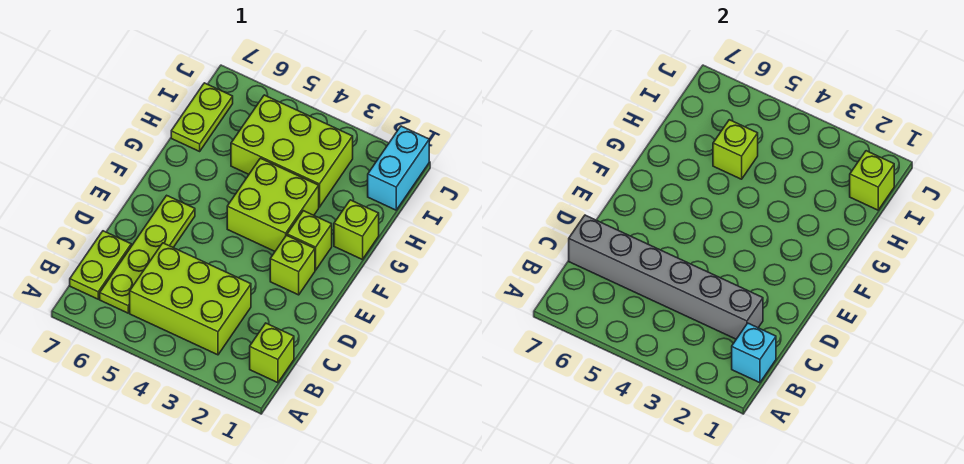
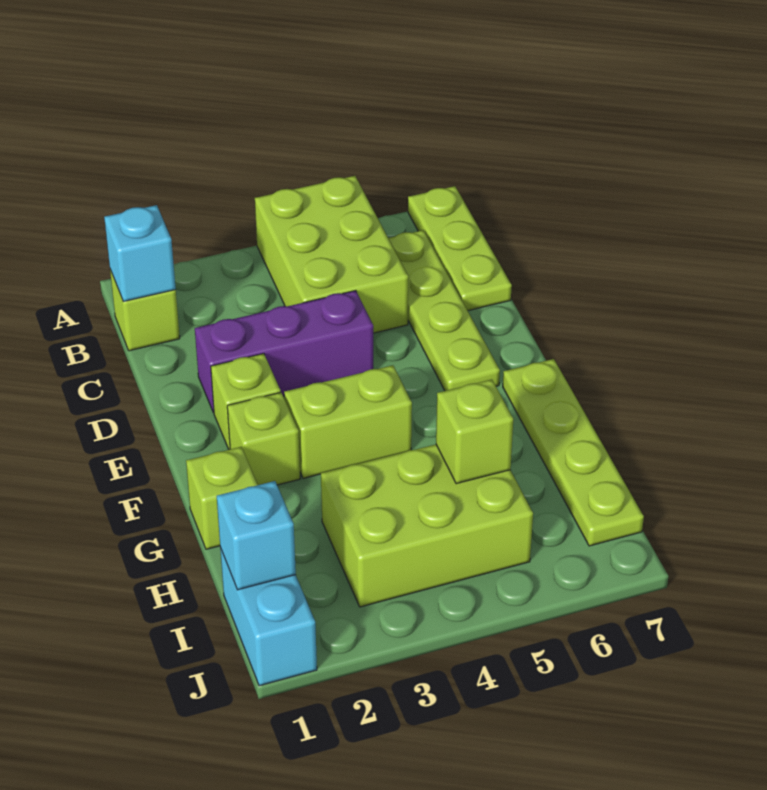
lime 2x3 brick [130,243,251,355] -> lime 2x3 brick turned to [255,176,408,333]
lime 1x2 plate [70,231,131,299] -> lime 1x3 plate [408,186,512,311]
grey 1x6 brick [569,215,763,339] -> none
none -> purple 1x3 brick [195,291,373,413]
lime 2x2 brick [227,158,319,251] -> lime 1x2 brick [284,365,412,478]
lime 1x2 plate [171,83,233,151] -> lime 1x4 plate [503,359,644,546]
lime 1x1 brick [850,151,894,210] -> cyan 1x1 brick [217,481,296,590]

